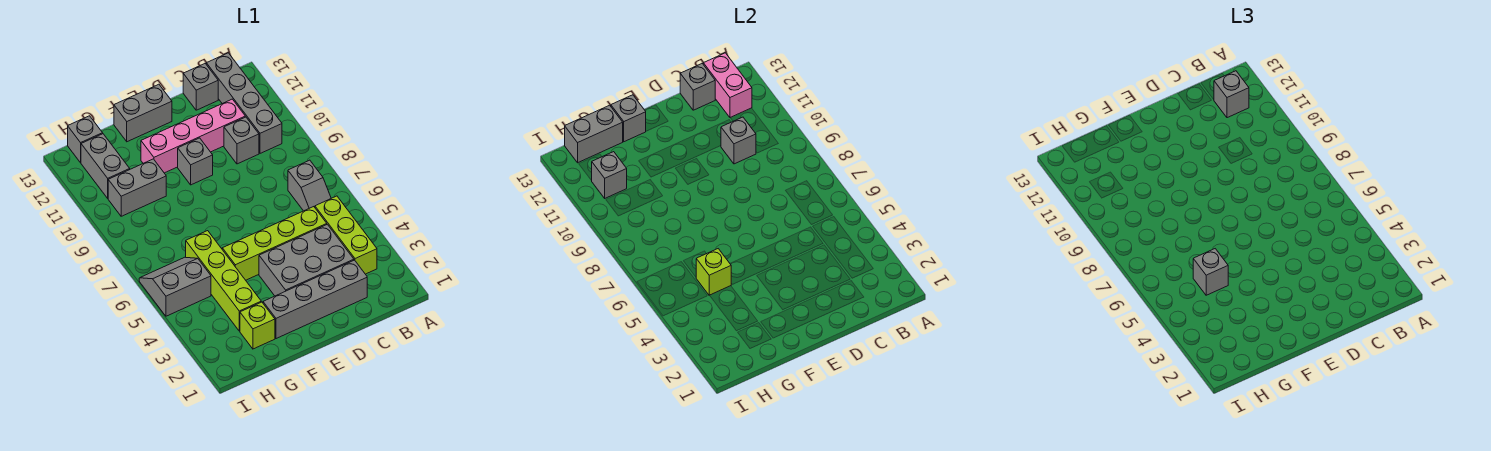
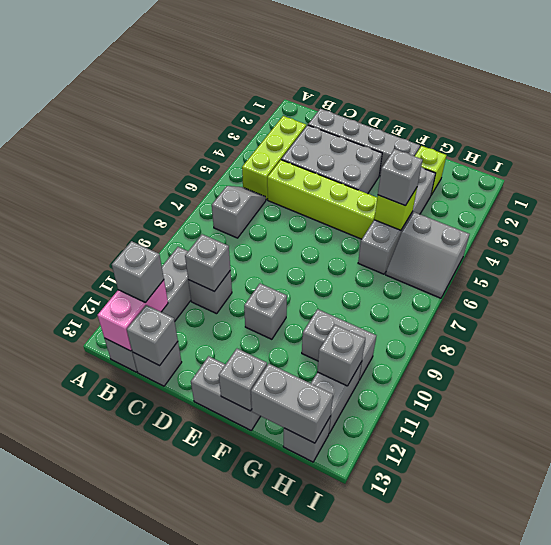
pink 1x4 brick [141,99,245,173] -> none
lime 1x4 brick [186,231,261,331] -> grey 1x4 brick [358,167,436,274]

